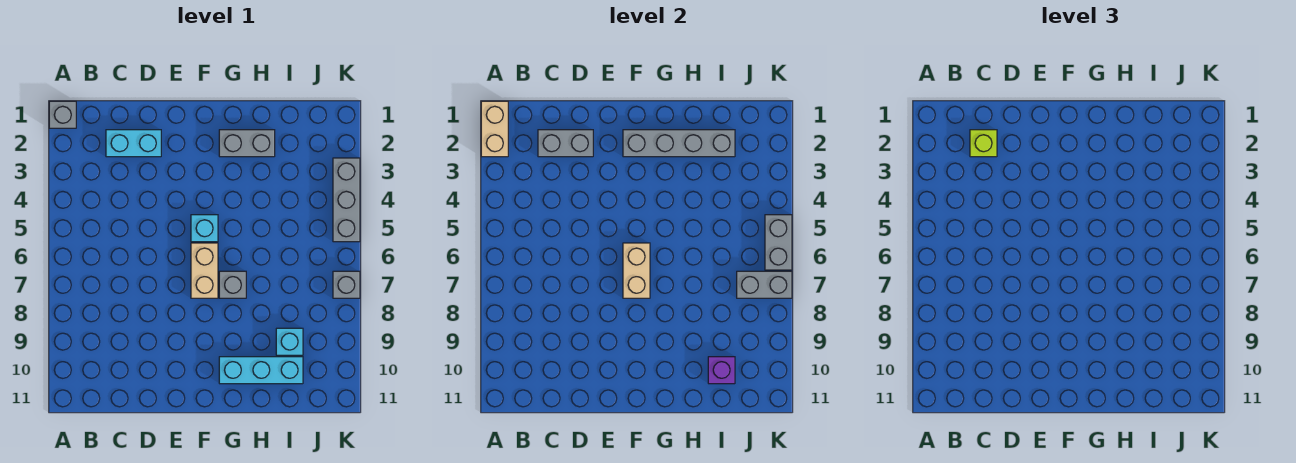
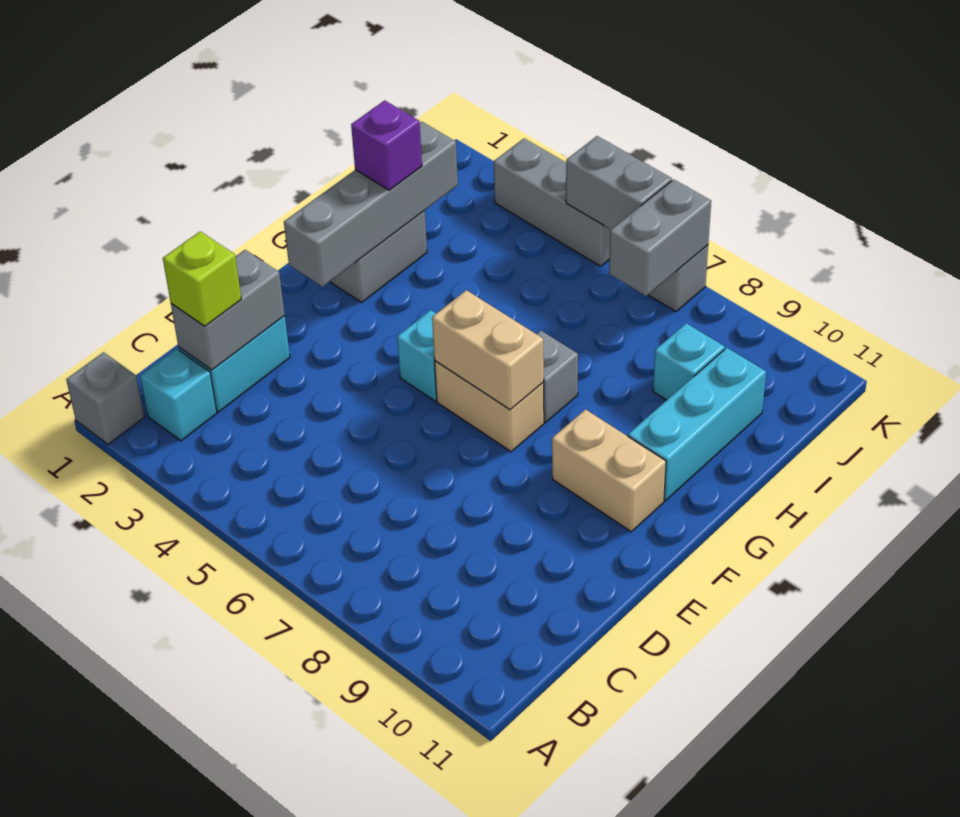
tan 1x2 brick [481,101,508,157] -> tan 1x2 brick moved to [552,409,666,532]
none -> cyan 1x1 brick [140,349,217,441]
purple 1x1 brick [708,357,735,384] -> purple 1x1 brick moved to [351,101,422,190]

